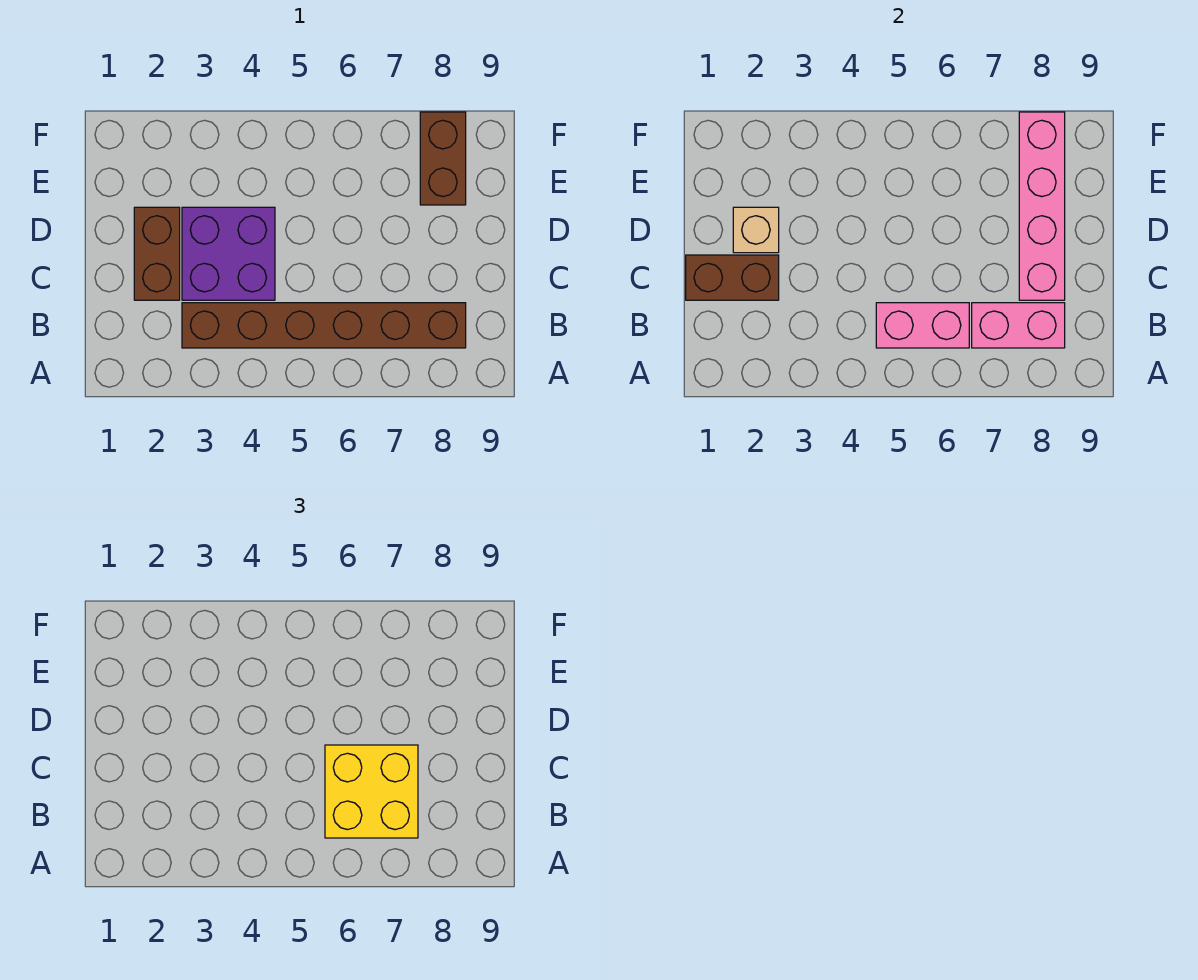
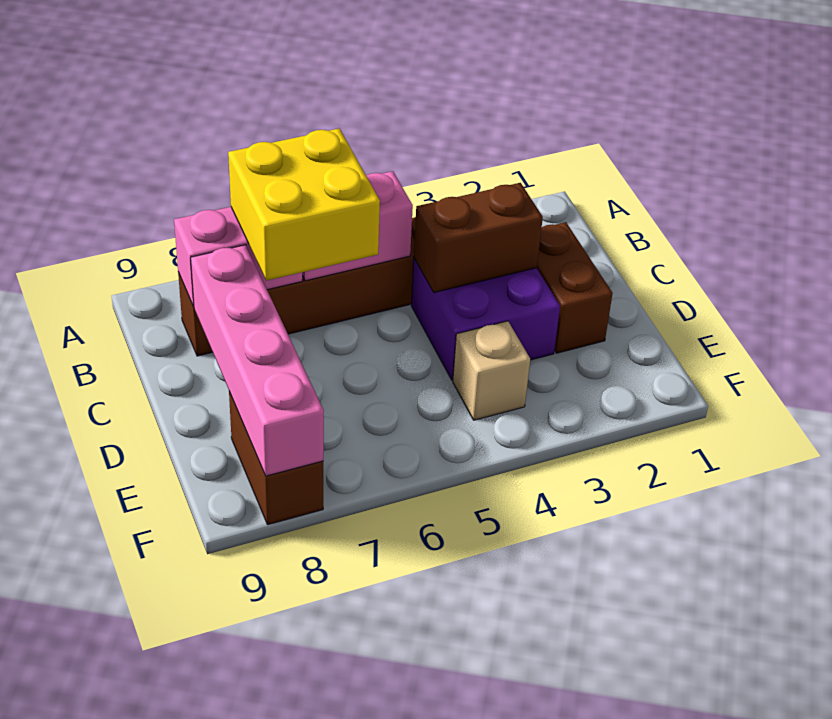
brown 1x2 brick [686,255,779,300] -> brown 1x2 brick moved to [414,183,543,292]
tan 1x1 brick [733,207,779,253] -> tan 1x1 brick moved to [453,321,530,420]

